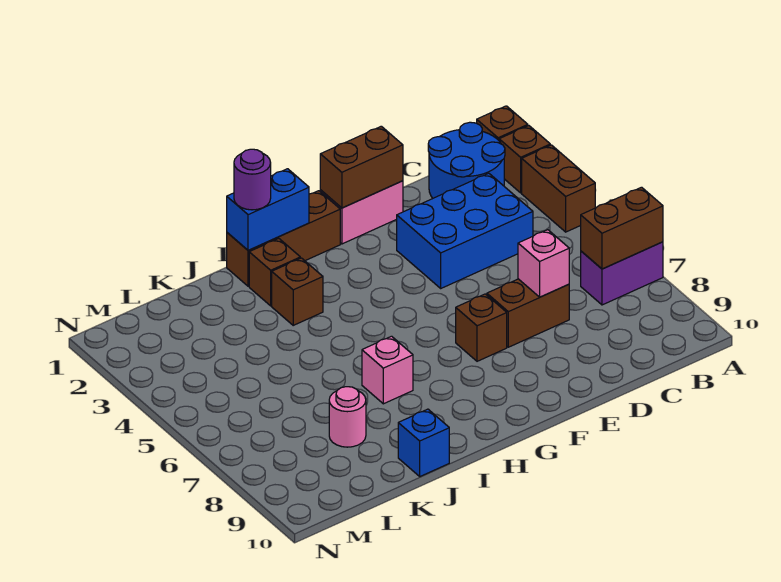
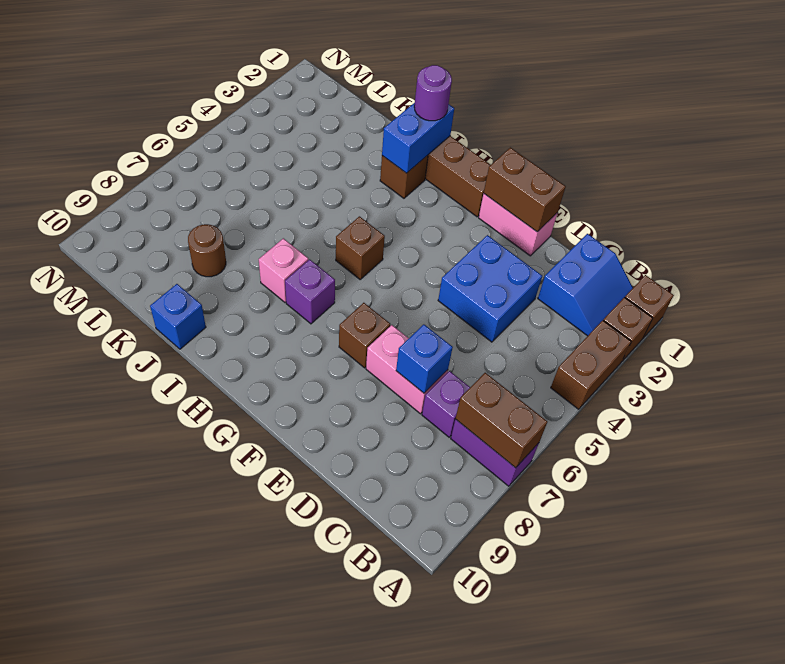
blue 2x2 round brick [428,122,505,198] -> blue 2x2 slope [538,234,633,336]
blue 2x3 brick [397,173,533,288] -> blue 2x2 brick [438,235,542,342]
none -> purple 1x1 brick [422,371,470,437]
brown 1x2 brick [487,279,569,347] -> pink 1x2 brick [366,325,448,414]
pink 1x1 brick [518,230,569,297] -> blue 1x1 brick [396,325,453,393]
blue 1x2 brick [227,169,309,250] -> blue 1x2 brick turned to [382,103,454,173]
none -> purple 1x1 brick [285,259,335,324]
brown 1x1 brick [272,258,323,325] -> brown 1x1 brick moved to [336,216,385,279]
pink 1x1 round brick [329,387,366,447] -> brown 1x1 round brick [188,224,226,277]

